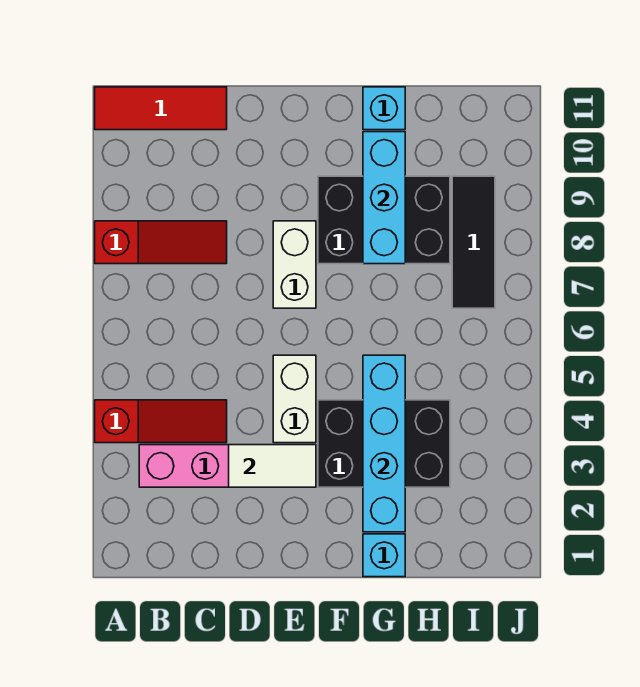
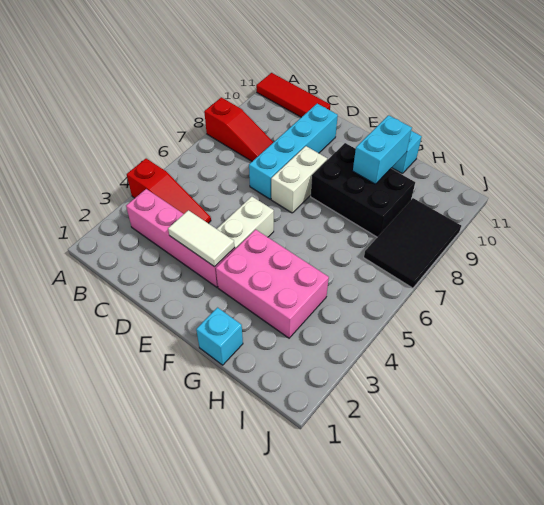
black 2x3 brick [318,400,450,487] -> pink 2x3 brick [216,229,329,338]
cyan 1x4 brick [363,355,405,532] -> cyan 1x4 brick moved to [249,104,338,199]
cyan 1x3 brick [363,132,405,264] -> cyan 1x2 brick [353,115,412,184]
black 1x3 tile [452,176,495,308] -> black 2x3 tile [364,198,461,288]

